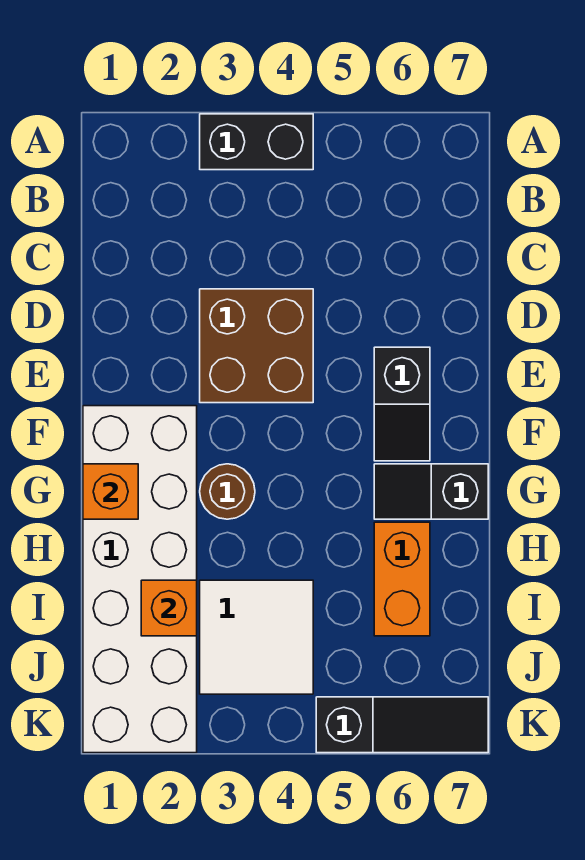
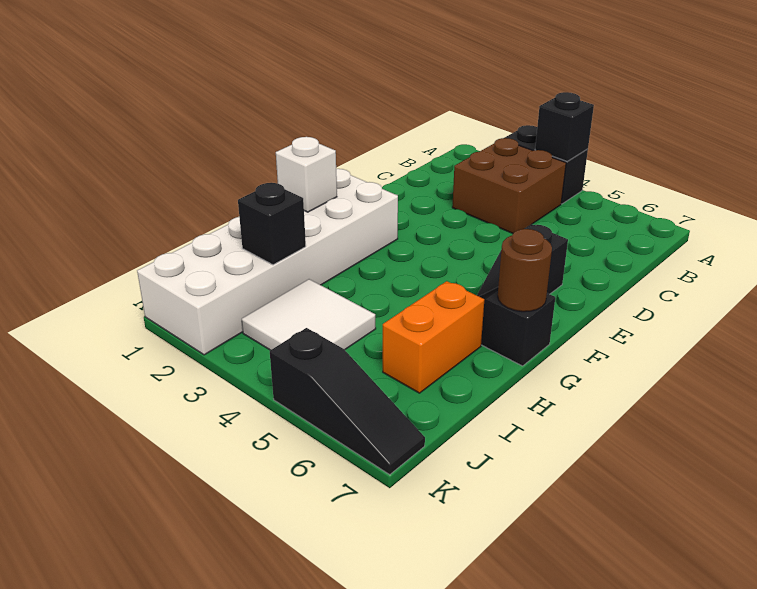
none -> black 1x1 brick [535,92,594,161]
brown 2x2 brick [200,289,313,403] -> brown 2x2 brick moved to [452,138,566,233]
orange 1x1 brick [83,464,138,519] -> white 1x1 brick [276,137,337,212]
brown 1x1 round brick [200,464,255,519] -> brown 1x1 round brick moved to [498,229,552,312]
orange 1x1 brick [141,580,197,636] -> black 1x1 brick [238,183,306,265]

